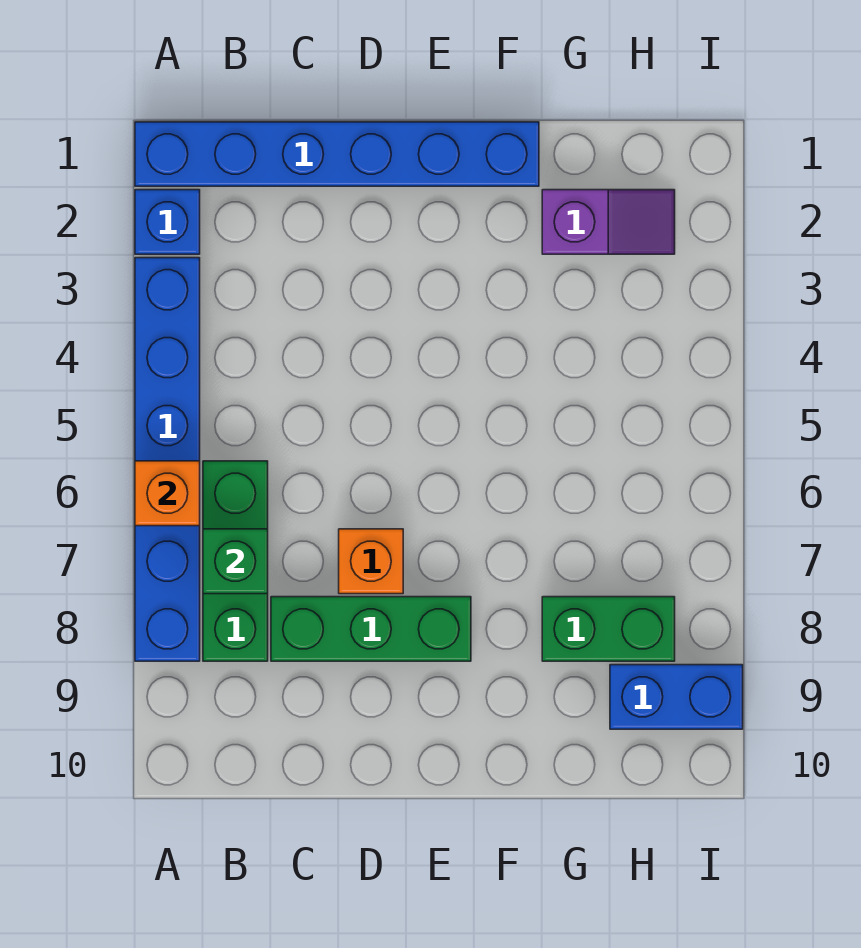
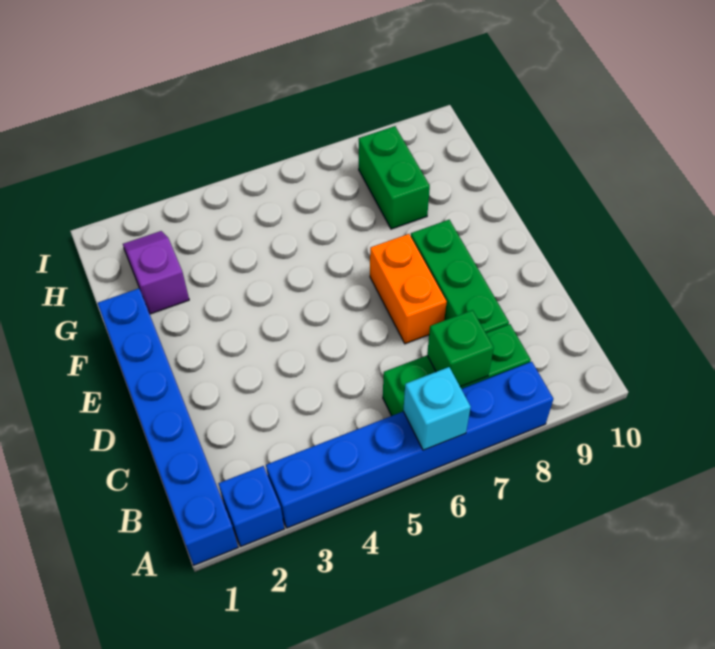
orange 1x1 brick [135,461,200,526] -> cyan 1x1 brick [403,367,471,450]
orange 1x1 brick [339,529,403,594] -> orange 1x2 brick [370,234,447,344]
blue 1x2 brick [610,665,743,729] -> none

